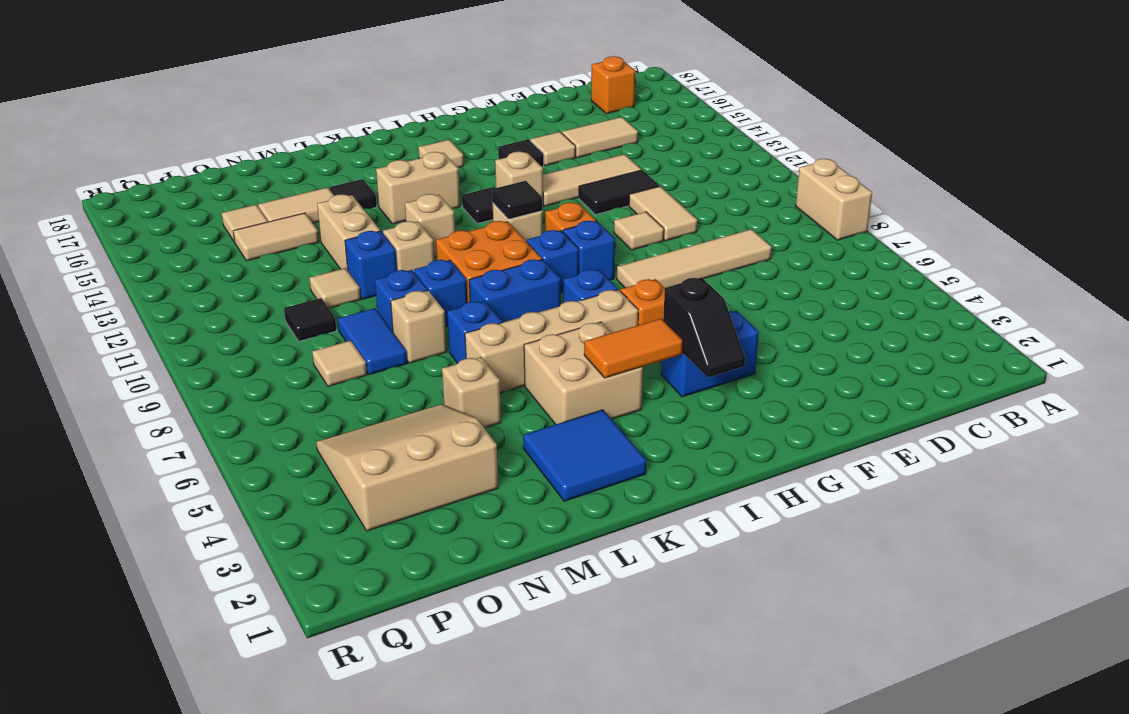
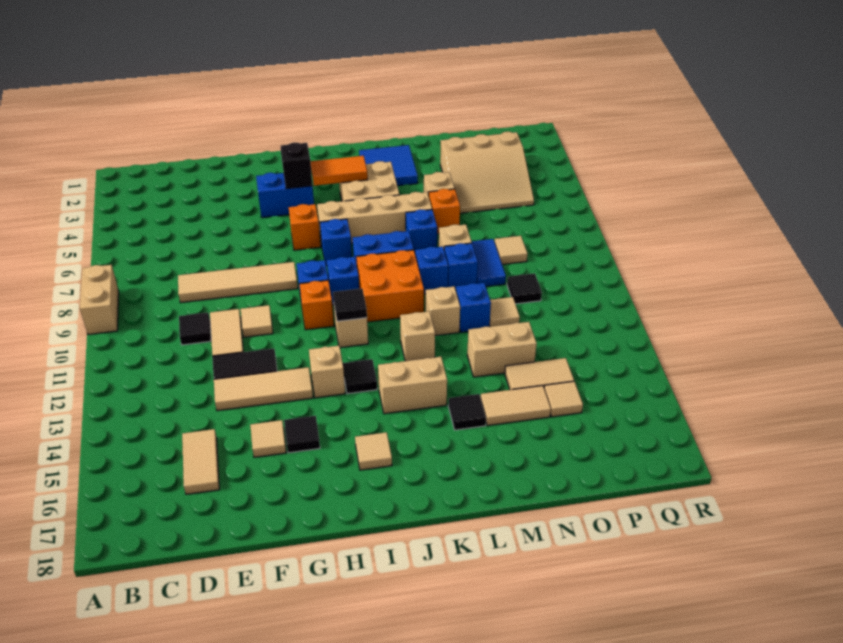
orange 1x1 brick [591,56,635,114] -> orange 1x1 brick moved to [429,189,460,234]
none -> black 1x1 tile [179,313,211,345]
tan 1x2 tile [562,117,638,158] -> tan 1x2 tile turned to [182,429,219,494]
tan 1x2 brick [317,194,380,270] -> tan 1x2 brick turned to [467,322,537,377]

